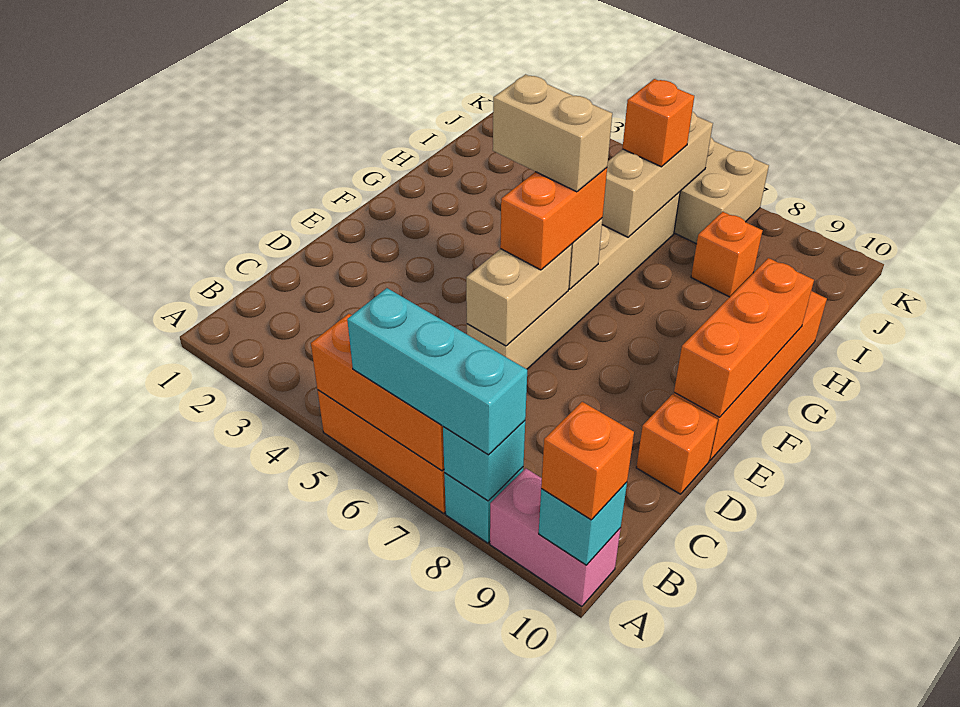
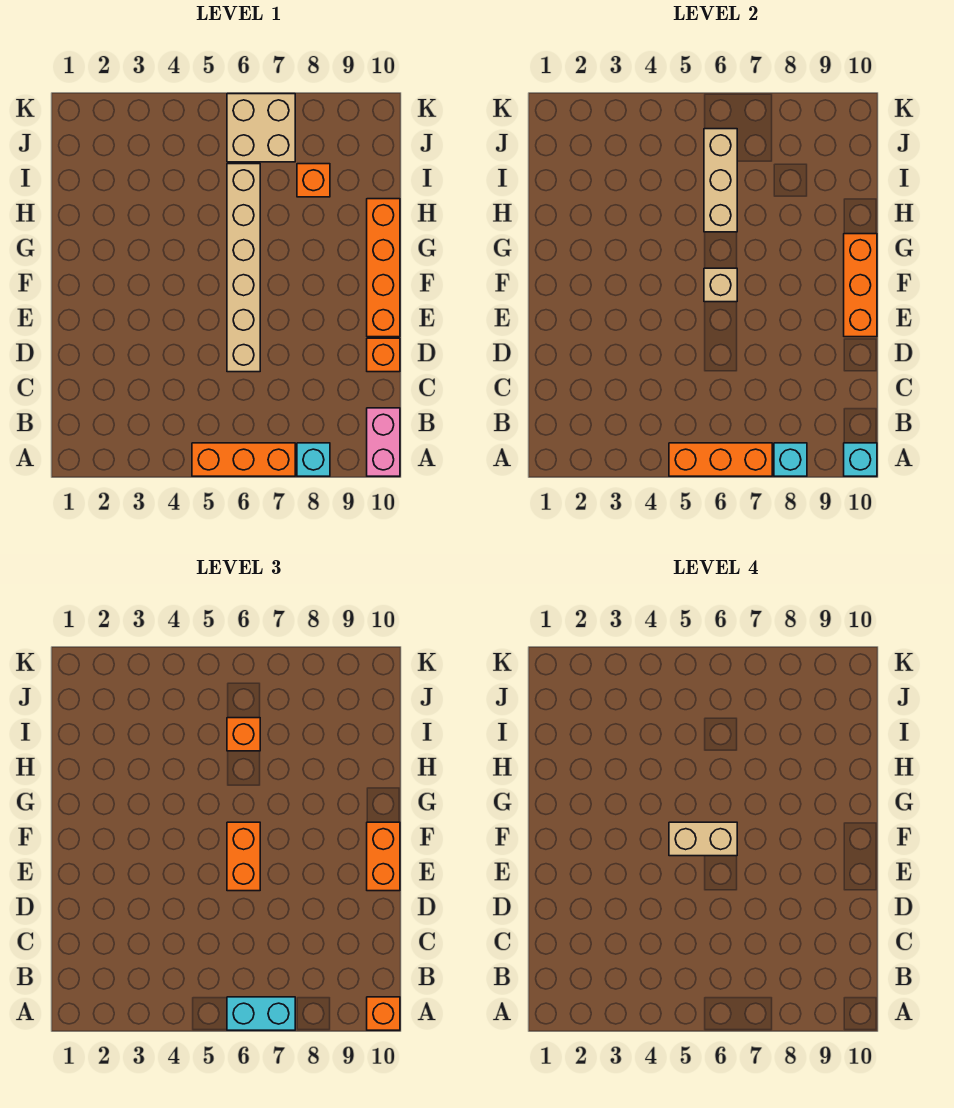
cyan 1x3 brick [347,288,527,455] -> cyan 1x2 brick [227,997,295,1030]
pink 1x2 brick [490,468,621,607] -> pink 1x2 brick turned to [367,408,400,476]
tan 1x2 brick [466,245,572,346] -> none
none -> orange 1x2 brick [367,822,400,891]

